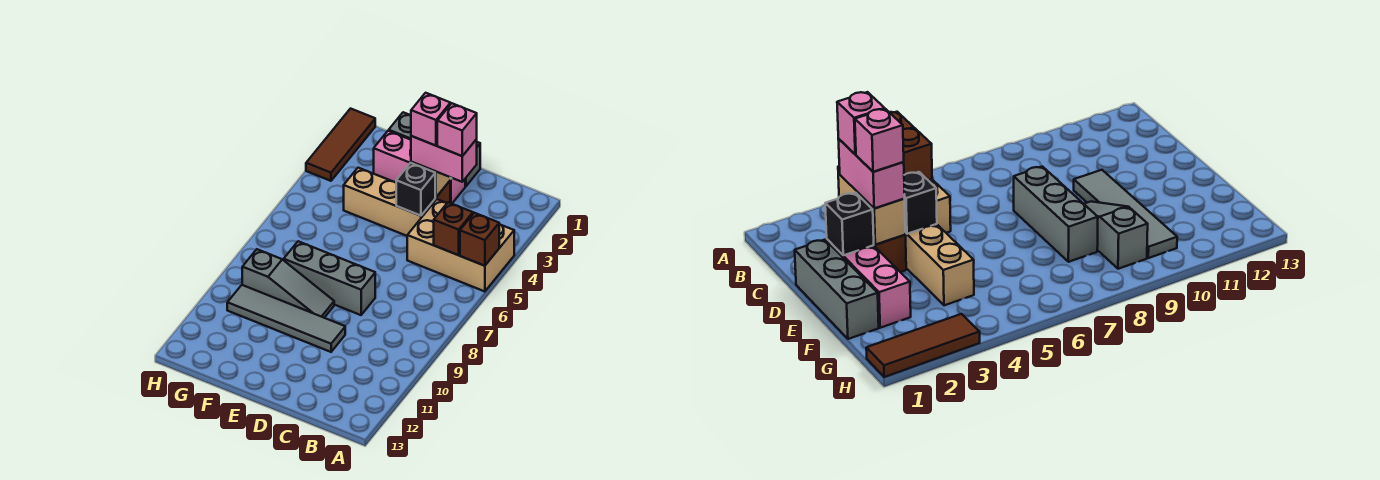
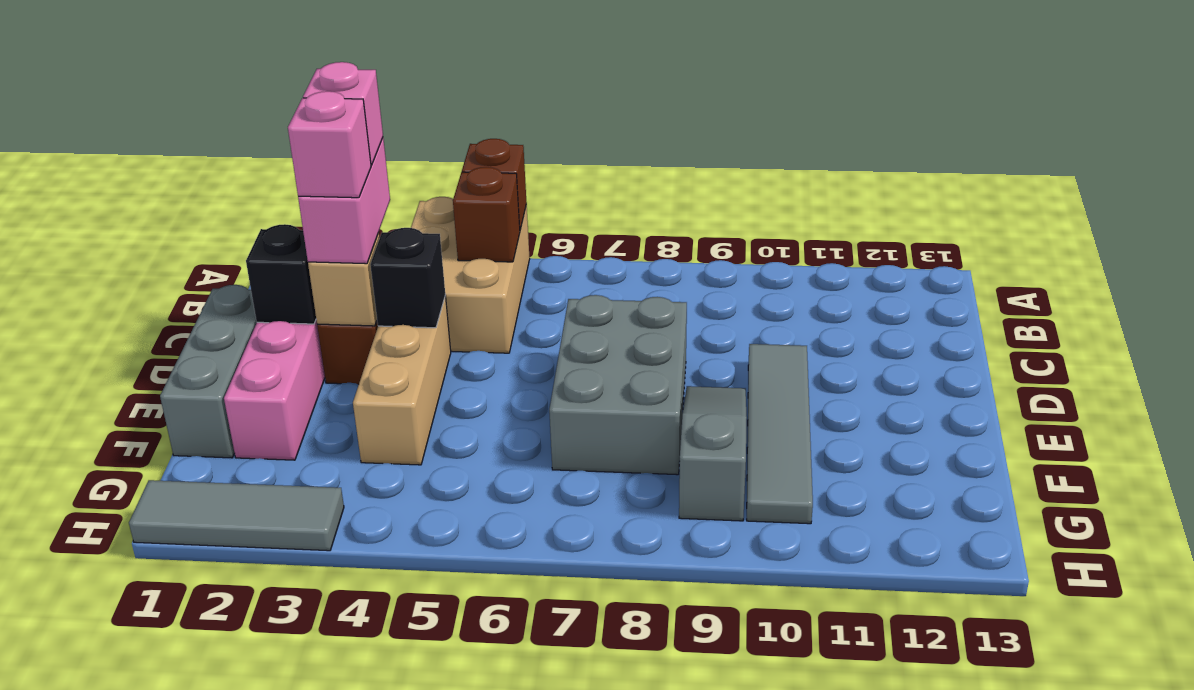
grey 1x3 brick [284,241,375,315] -> grey 2x3 brick [549,295,687,475]
brown 1x3 tile [306,109,375,181] -> grey 1x3 tile [129,480,344,551]

